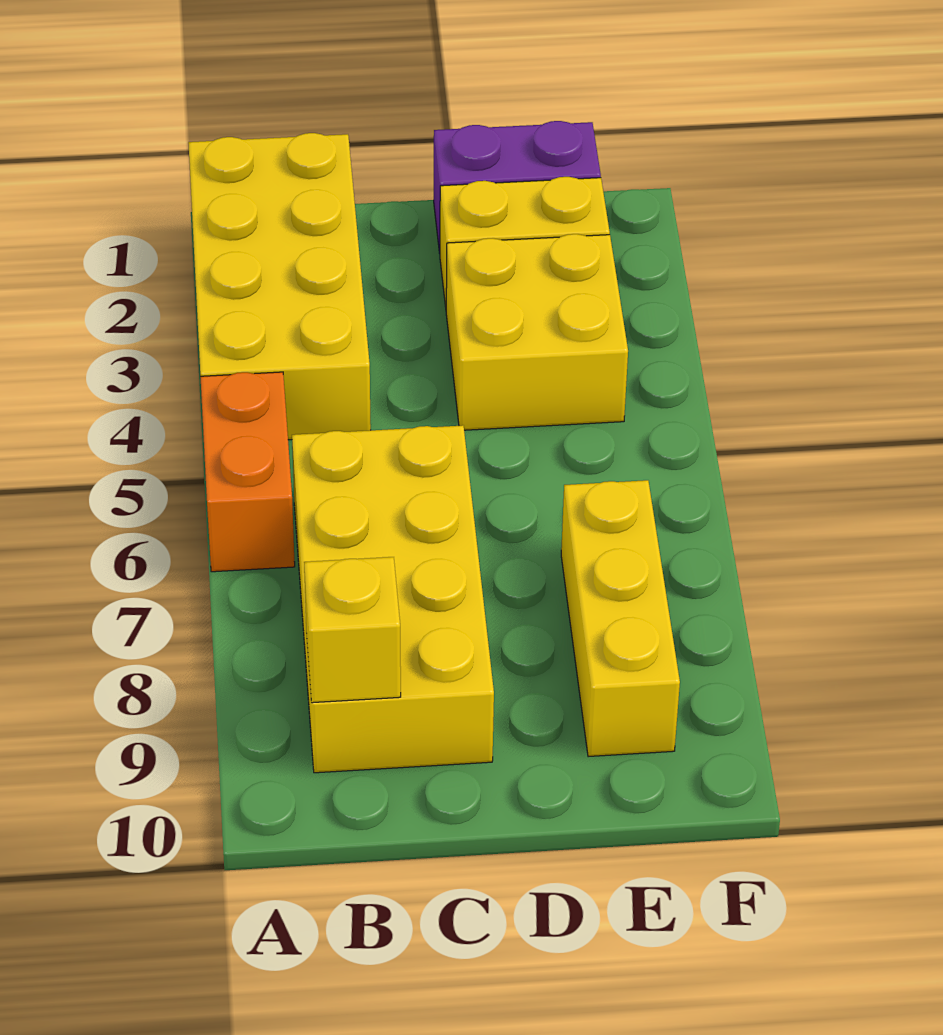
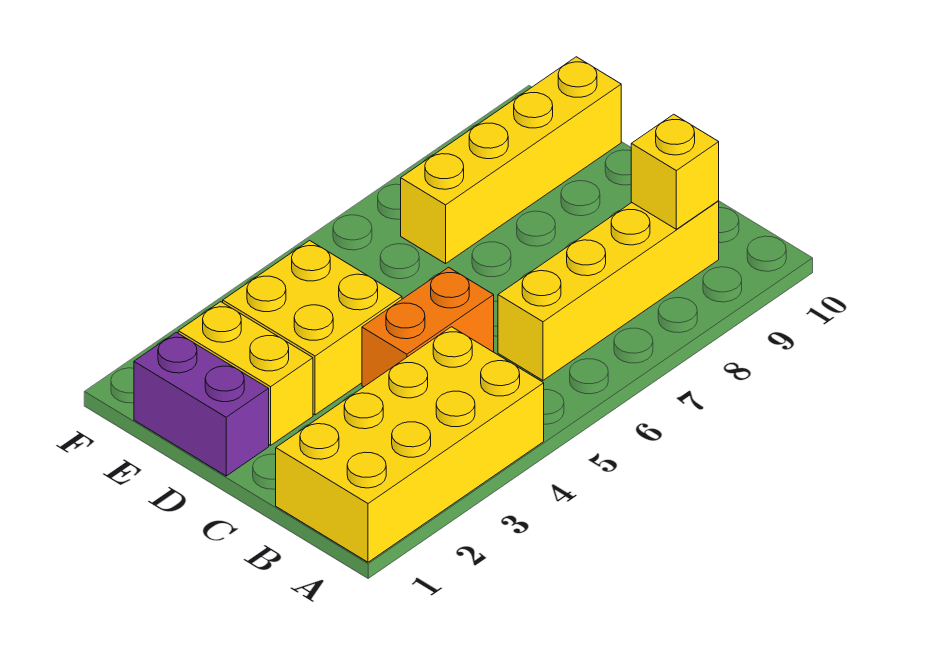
orange 1x2 brick [200,372,295,572] -> orange 1x2 brick moved to [362,267,494,387]
yellow 2x4 brick [292,425,494,773] -> yellow 1x4 brick [498,201,719,380]
yellow 1x3 brick [561,480,680,757] -> yellow 1x4 brick [401,57,621,264]

